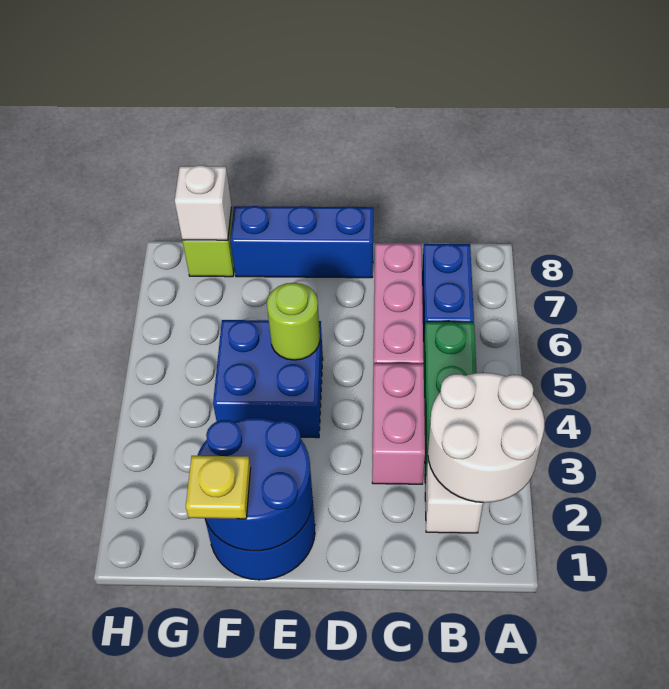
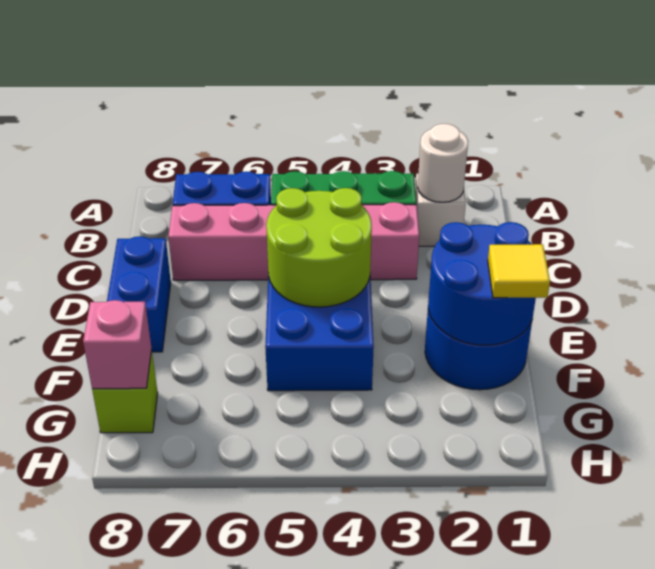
white 2x2 round brick [428,373,544,503] -> white 1x1 round brick [418,124,468,202]
blue 1x3 brick [230,206,373,278] -> blue 1x2 brick [107,236,171,352]
lime 1x1 round brick [267,283,320,360] -> lime 2x2 round brick [266,188,372,307]
yellow 1x1 plate [186,456,251,519] -> yellow 1x1 tile [488,244,550,298]
white 1x1 brick [175,165,232,240] -> pink 1x1 brick [83,300,152,389]

